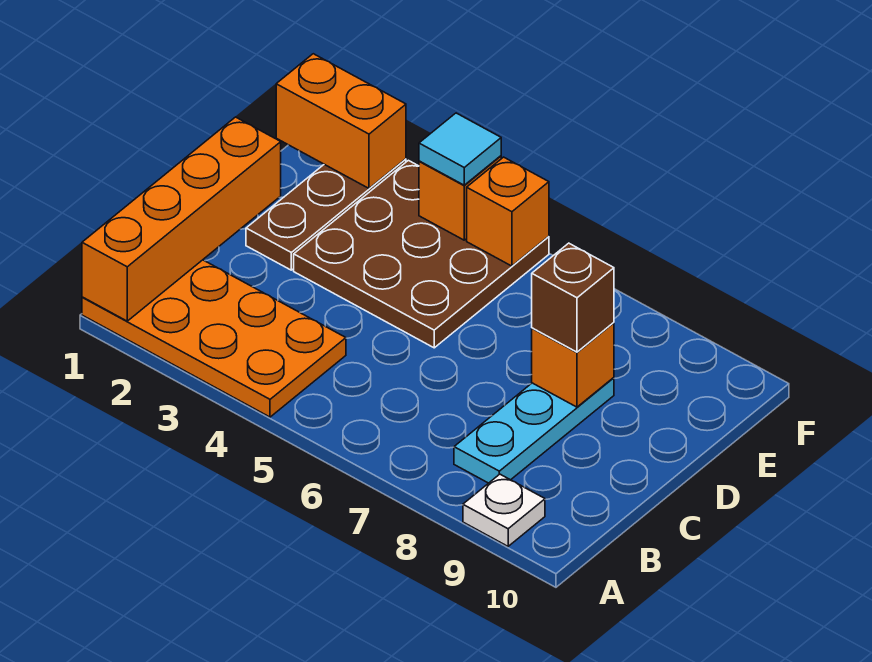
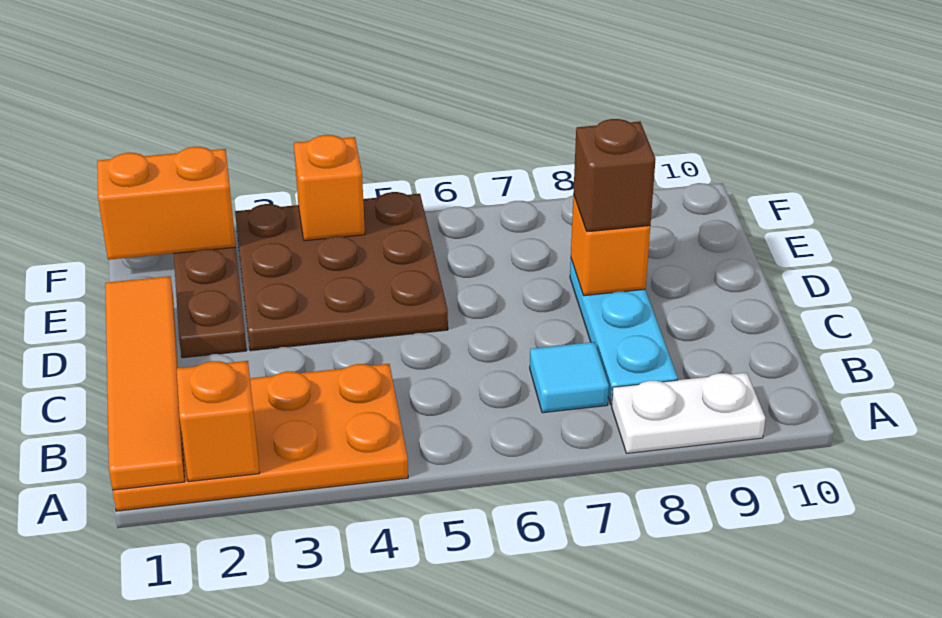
orange 1x4 brick [82,117,281,321] -> orange 1x4 tile [105,276,185,490]
white 1x1 plate [463,474,545,546] -> white 1x2 plate [612,373,765,453]
cyan 1x1 tile [419,113,501,185] -> cyan 1x1 tile moved to [530,342,609,413]
orange 1x1 brick [467,157,549,266] -> orange 1x1 brick moved to [177,361,260,482]

